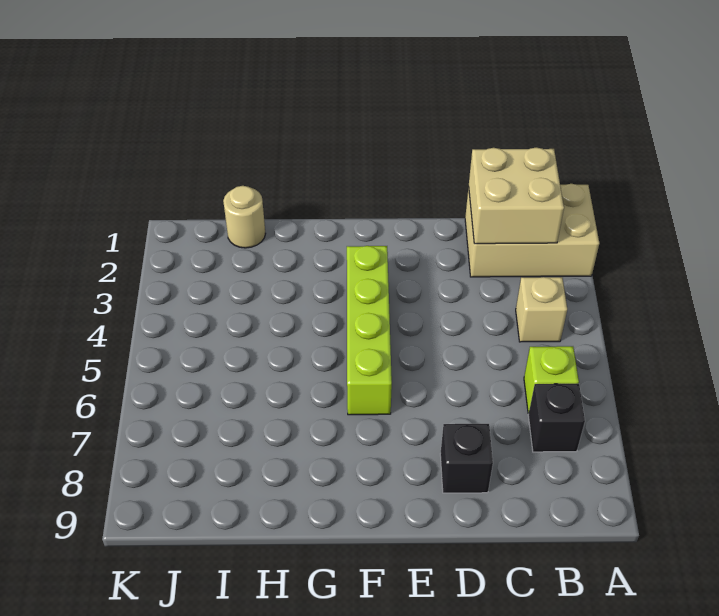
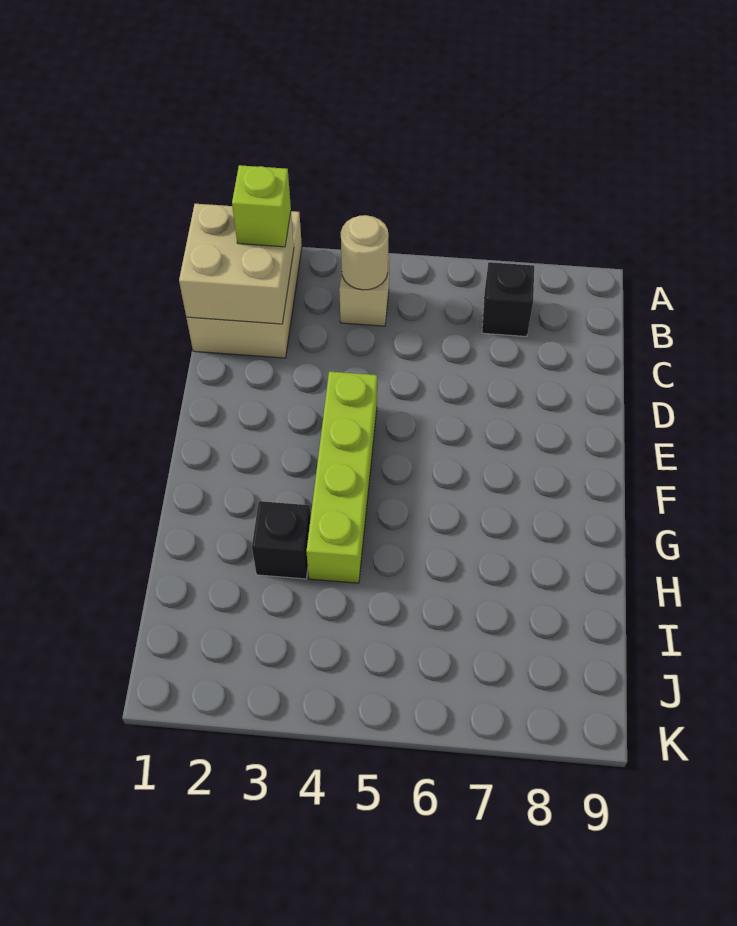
lime 1x1 brick [524,346,579,413] -> lime 1x1 brick moved to [232,165,291,247]
black 1x1 brick [440,424,493,493] -> black 1x1 brick moved to [252,501,311,579]
lime 1x4 brick [347,246,392,415] -> lime 1x4 brick turned to [306,371,377,583]
tan 1x1 round brick [223,186,266,248] -> tan 1x1 round brick moved to [341,215,389,290]

